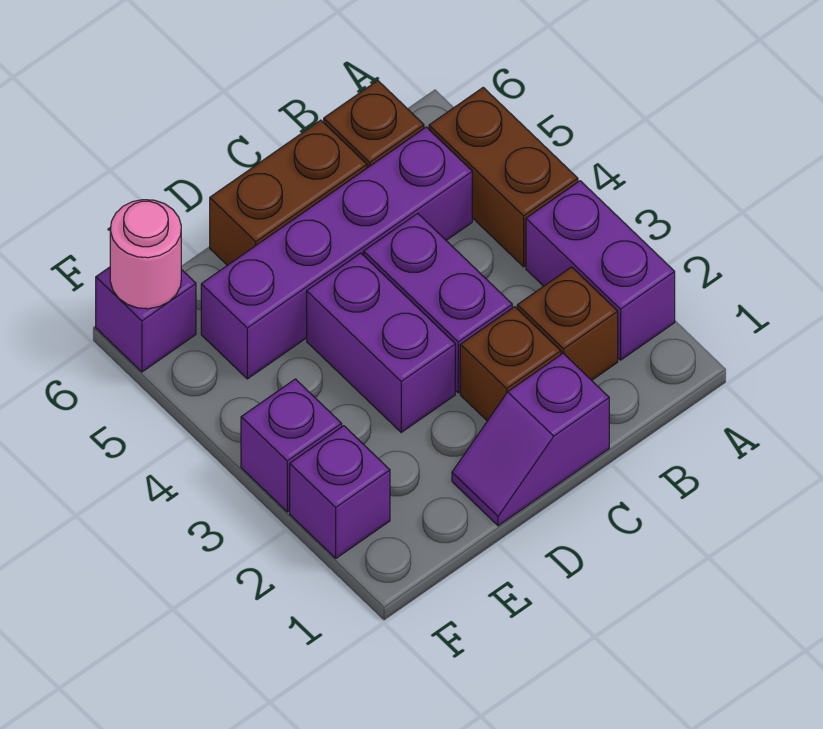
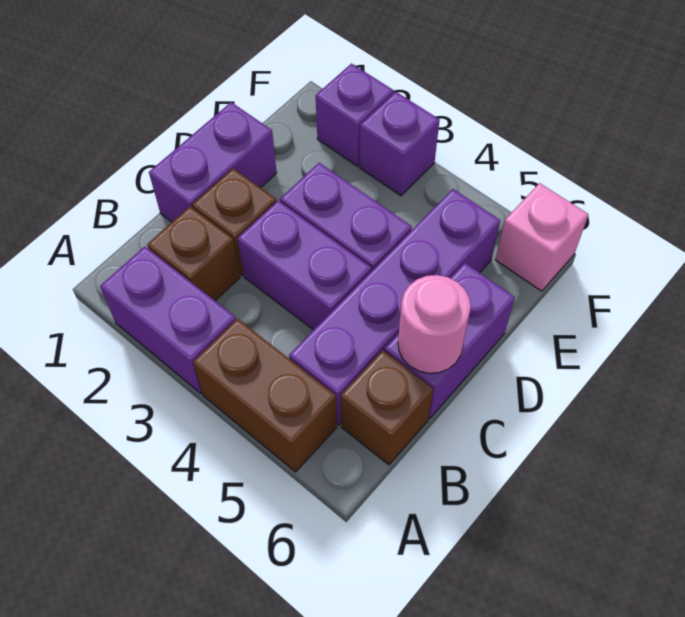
purple 1x2 slope [452,353,609,526] -> purple 1x2 brick [149,102,277,222]
brown 1x2 brick [210,120,367,265] -> purple 1x2 brick [385,263,515,418]
purple 1x1 brick [96,267,196,372] -> pink 1x1 brick [495,183,589,291]
pink 1x1 round brick [110,200,181,309] -> pink 1x1 round brick moved to [398,275,471,373]

